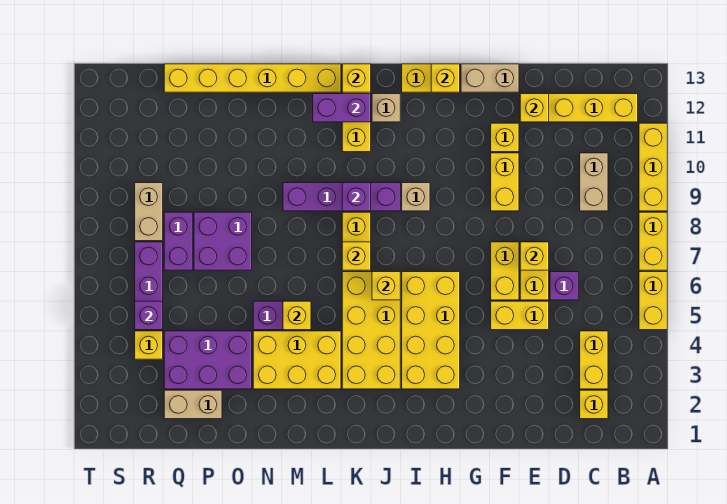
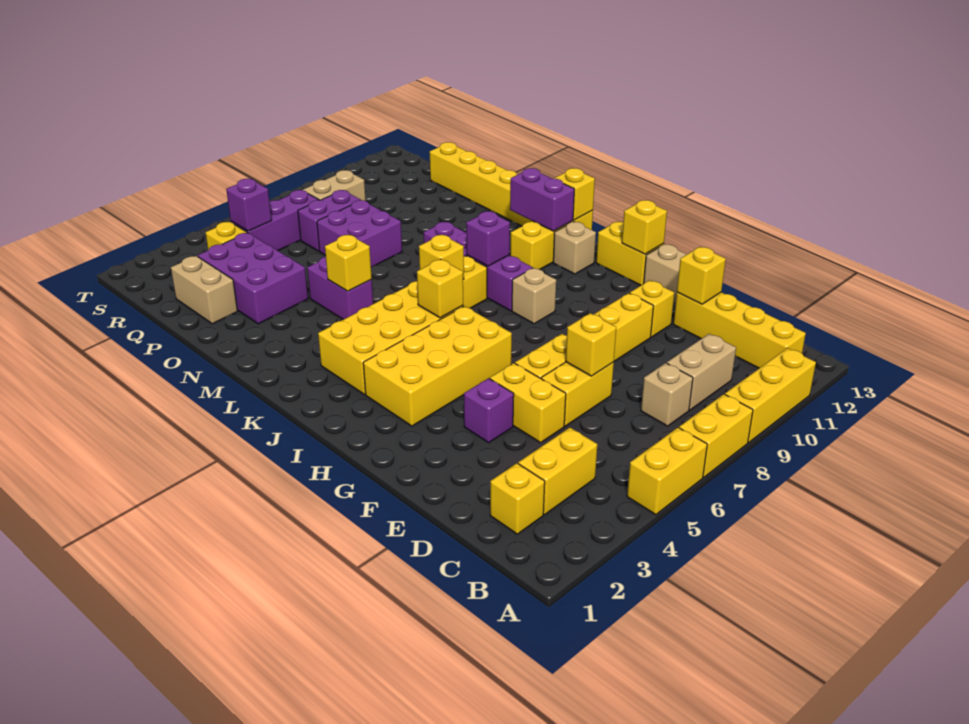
none -> tan 1x1 brick [641,363,693,426]
purple 1x1 brick [550,272,578,300] -> purple 1x1 brick moved to [464,378,514,443]
yellow 2x3 brick [253,331,341,389] -> none

